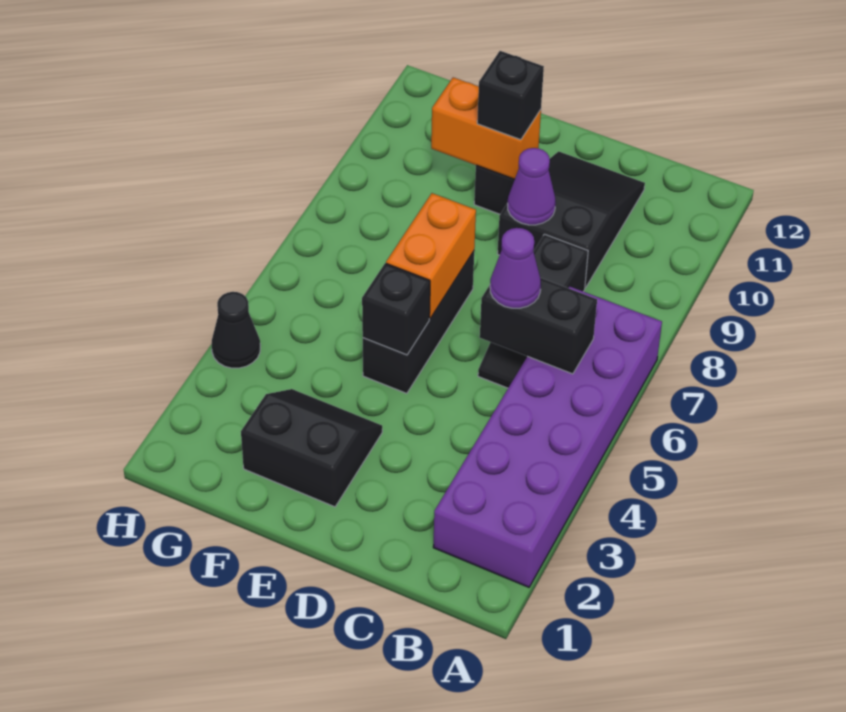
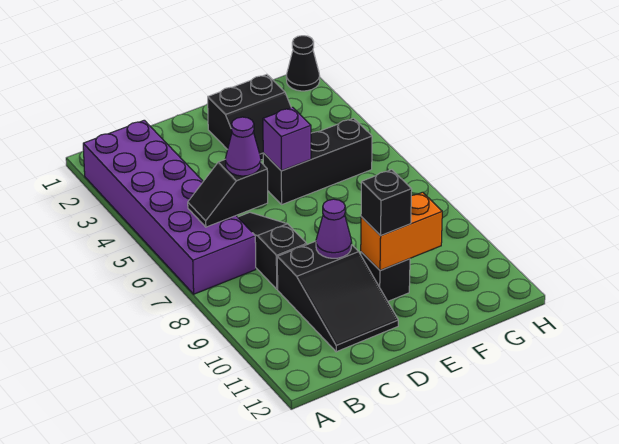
black 1x2 brick [480,278,597,374] -> black 1x2 slope [188,159,268,227]
black 1x3 brick [363,252,474,393] -> black 1x3 brick turned to [263,118,372,204]
black 1x1 brick [362,263,430,355] -> purple 1x1 brick [263,107,311,171]
orange 1x2 brick [386,193,476,318] -> none
black 1x1 cone [212,292,260,368] -> black 1x1 cone moved to [286,36,320,91]

